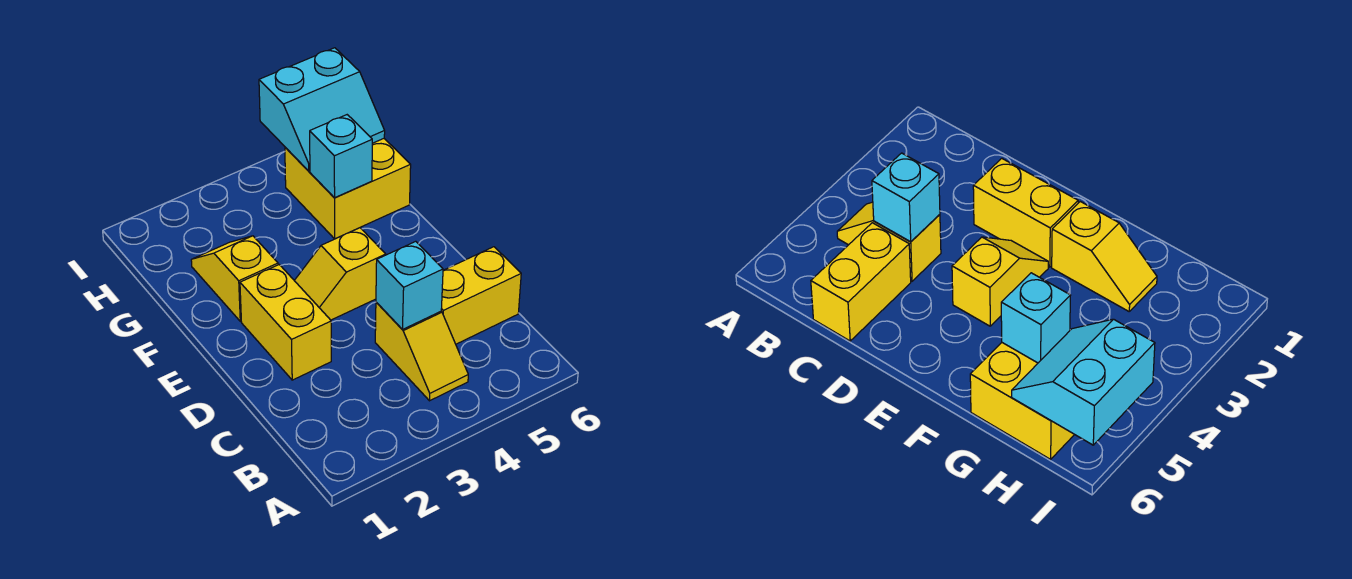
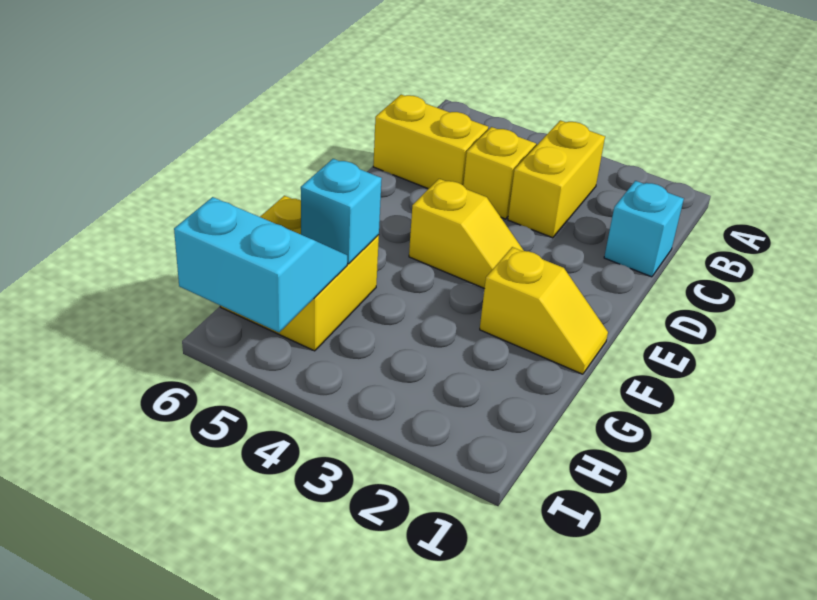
cyan 1x1 brick [376,241,443,329] -> cyan 1x1 brick moved to [604,181,684,277]
yellow 1x2 brick [240,265,331,380] -> yellow 1x2 brick moved to [508,120,605,238]
yellow 1x2 slope [191,236,278,321] -> yellow 1x2 slope turned to [480,247,608,374]

